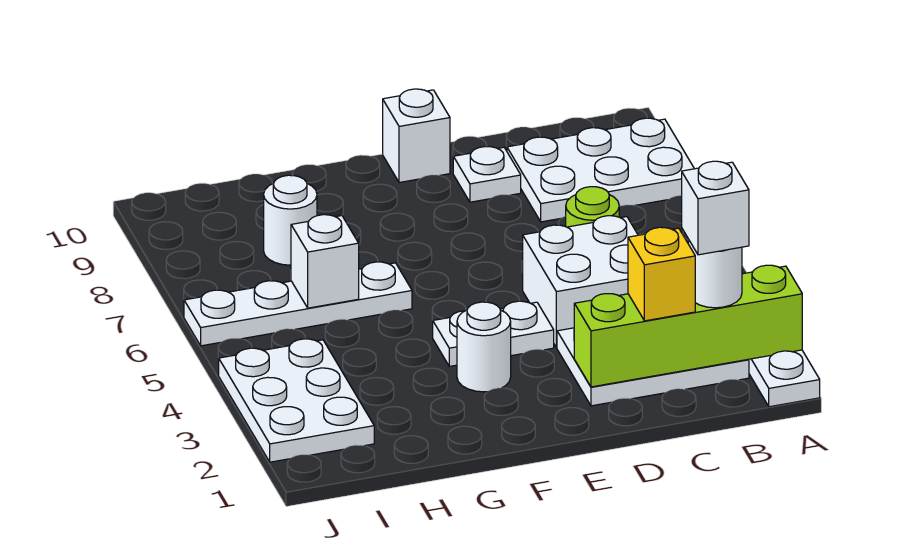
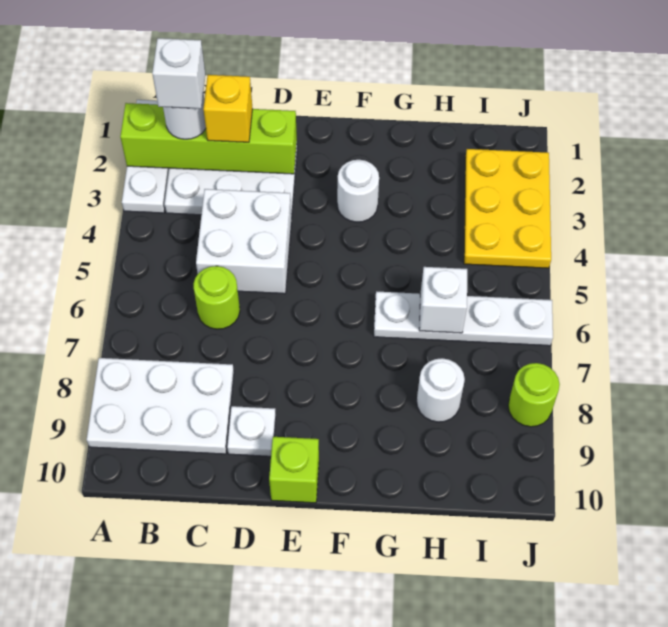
white 1x2 plate [433,301,554,366] -> none
white 1x1 brick [383,89,450,183] -> lime 1x1 brick [269,437,319,503]
white 2x3 plate [219,339,374,462] -> yellow 2x3 plate [464,149,551,268]
none -> lime 1x1 round brick [508,363,560,427]

